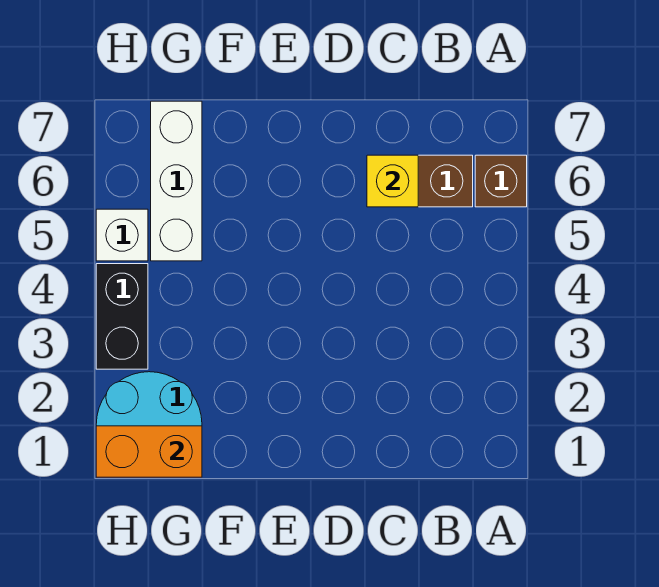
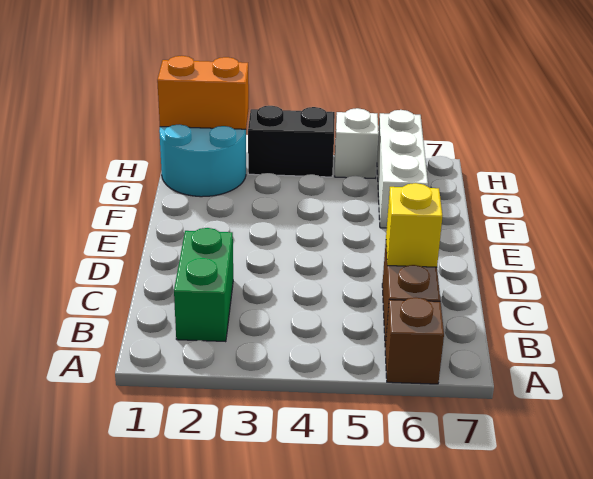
none -> green 1x2 brick [174,228,233,342]
orange 1x2 brick [96,426,202,477] -> orange 1x2 brick turned to [157,56,249,129]
white 1x3 brick [151,101,202,261] -> white 1x3 brick turned to [377,110,428,228]

